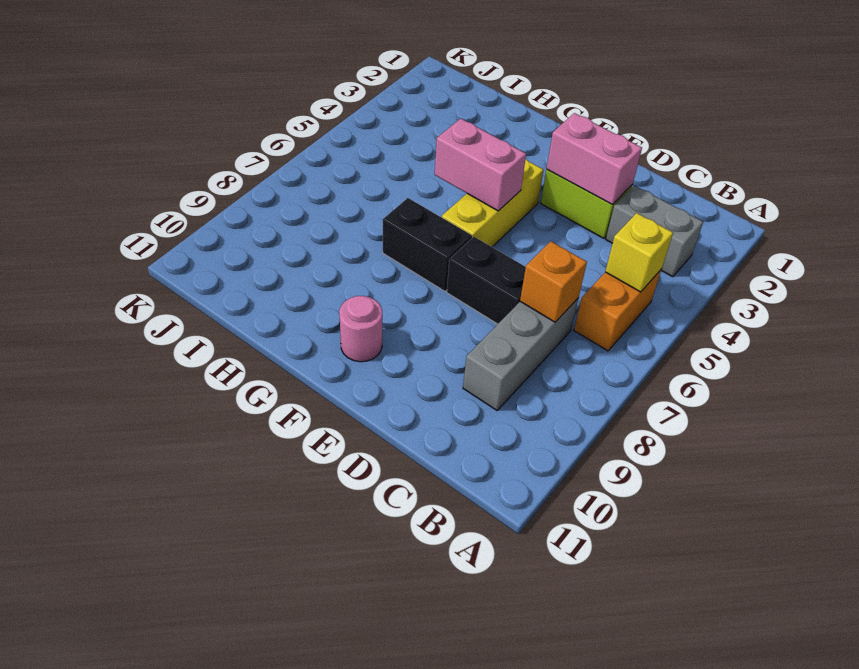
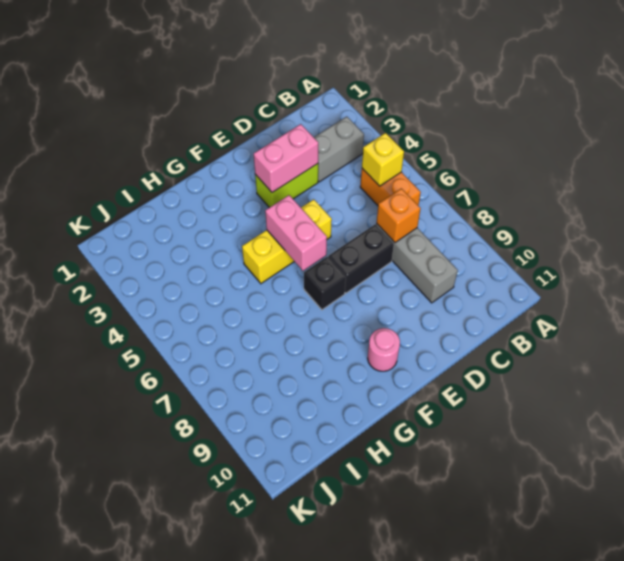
yellow 1x3 brick [442,159,544,247] -> yellow 1x3 brick turned to [242,199,332,283]
pink 1x2 brick [435,118,526,211] -> pink 1x2 brick turned to [265,195,327,271]
black 1x2 brick [383,198,472,291] -> black 1x1 brick [304,257,346,310]

